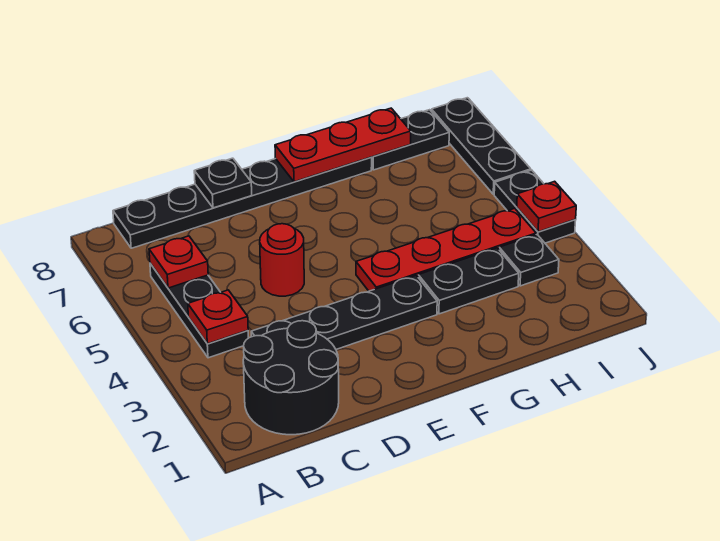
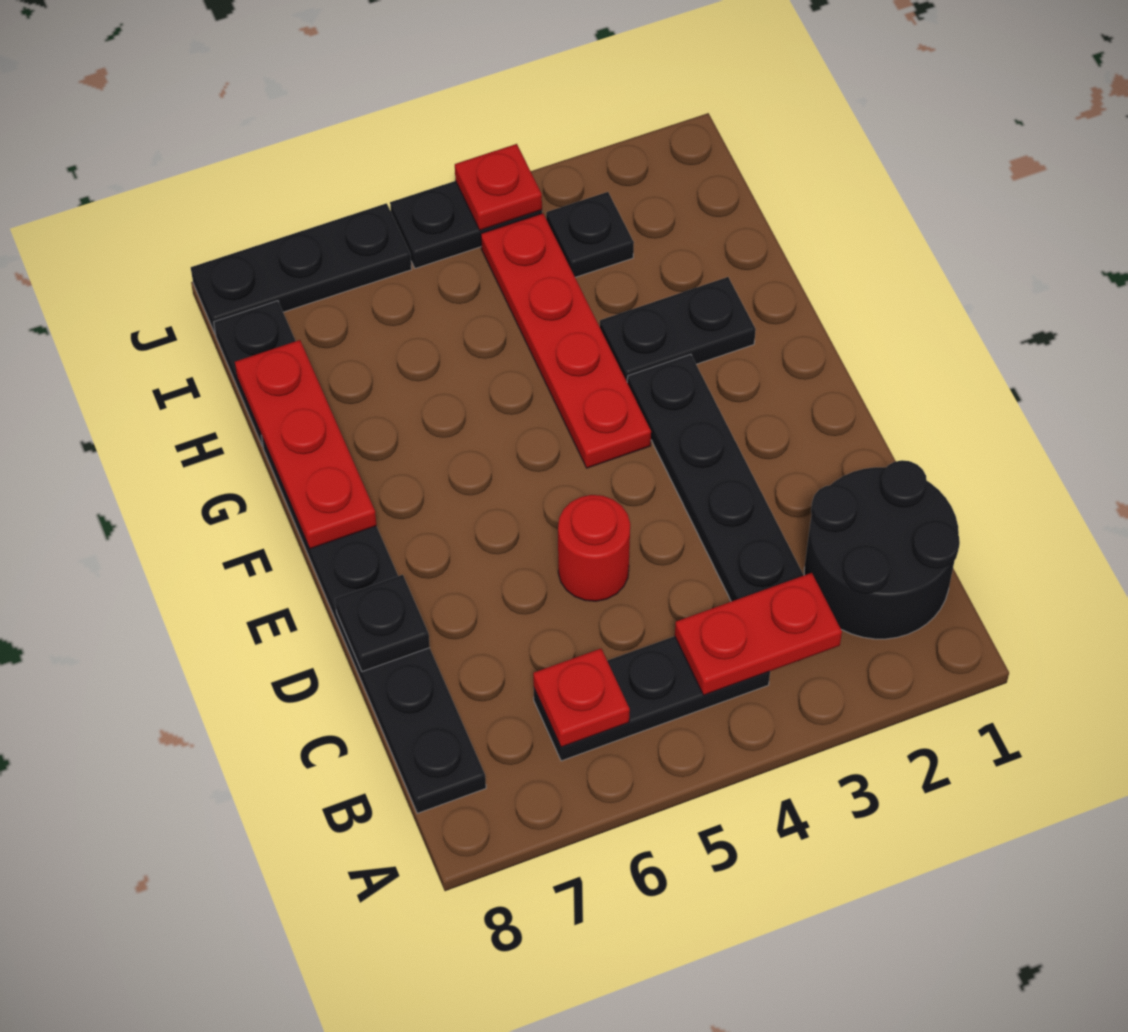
red 1x1 plate [188,290,248,344] -> red 1x2 plate [675,573,842,695]
black 1x2 plate [418,248,519,314] -> black 1x2 plate turned to [600,277,756,381]

